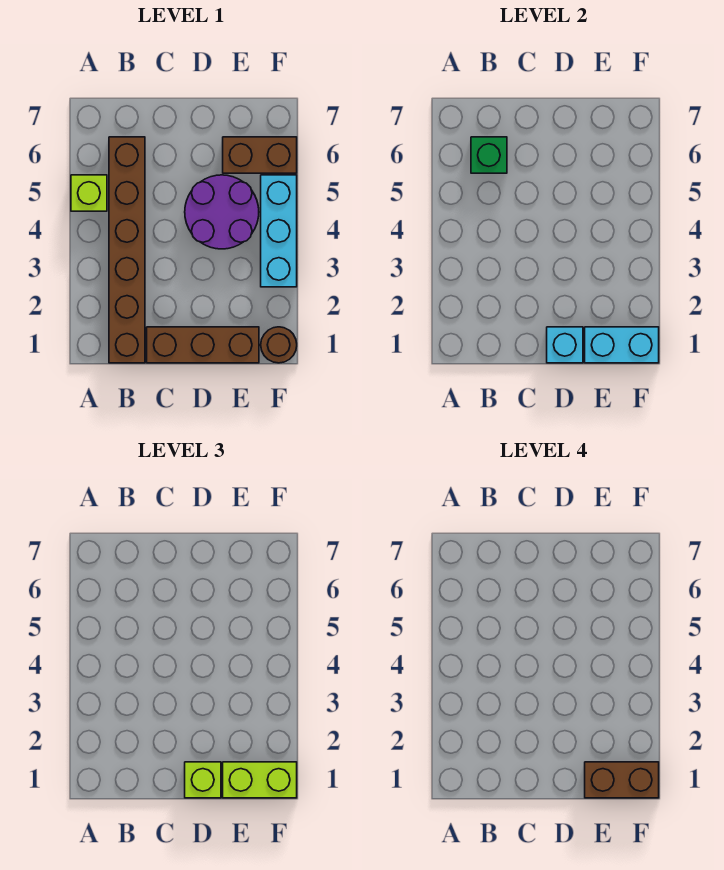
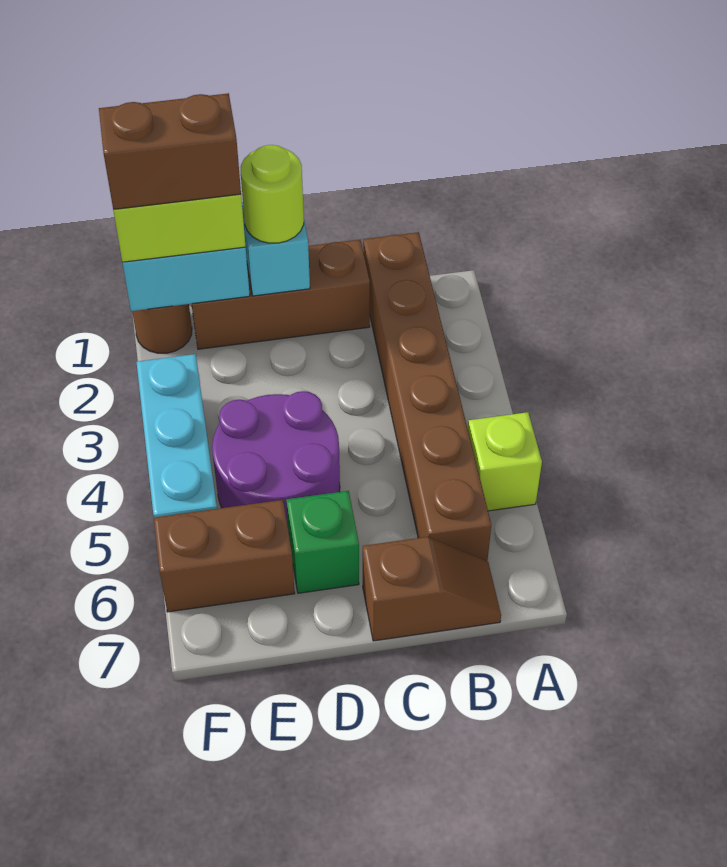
green 1x1 brick [471,137,507,173] -> green 1x1 brick moved to [286,491,359,593]
none -> brown 1x2 slope [363,537,501,641]
lime 1x1 brick [185,762,221,798] -> lime 1x1 round brick [241,145,304,243]

